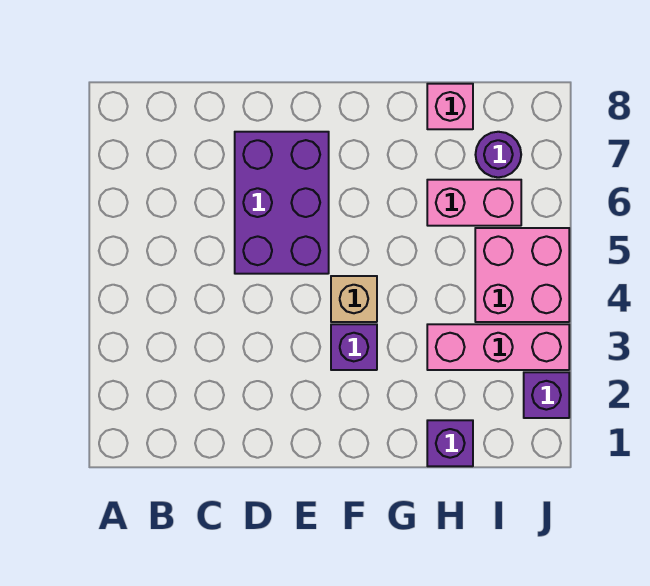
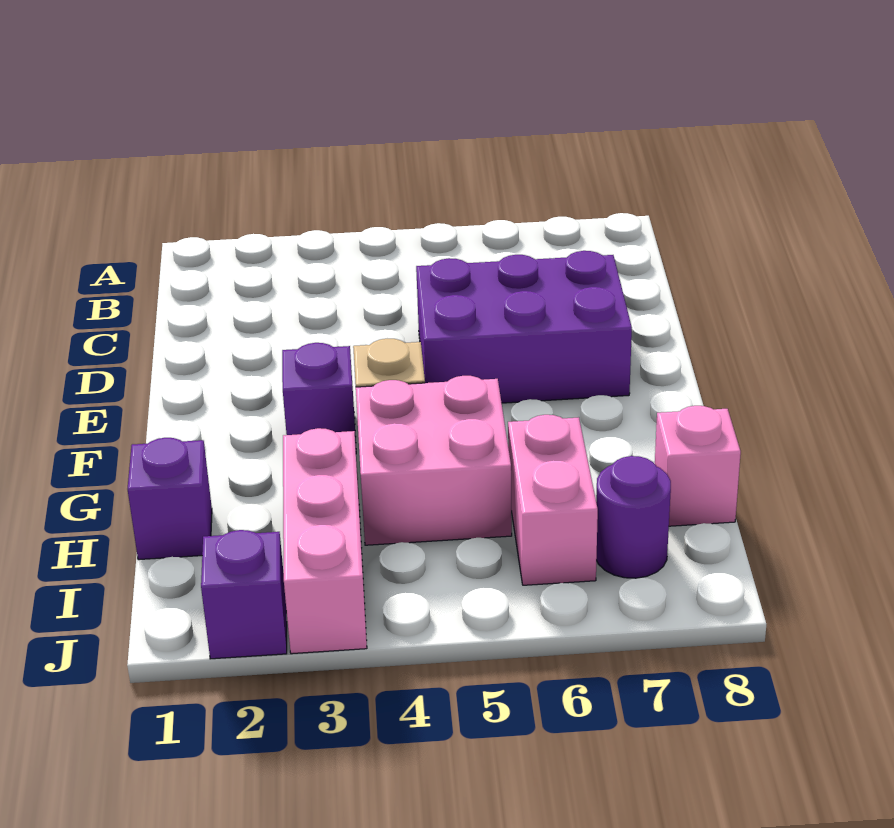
pink 2x2 brick [475,228,569,322] -> pink 2x2 brick moved to [356,376,512,545]

